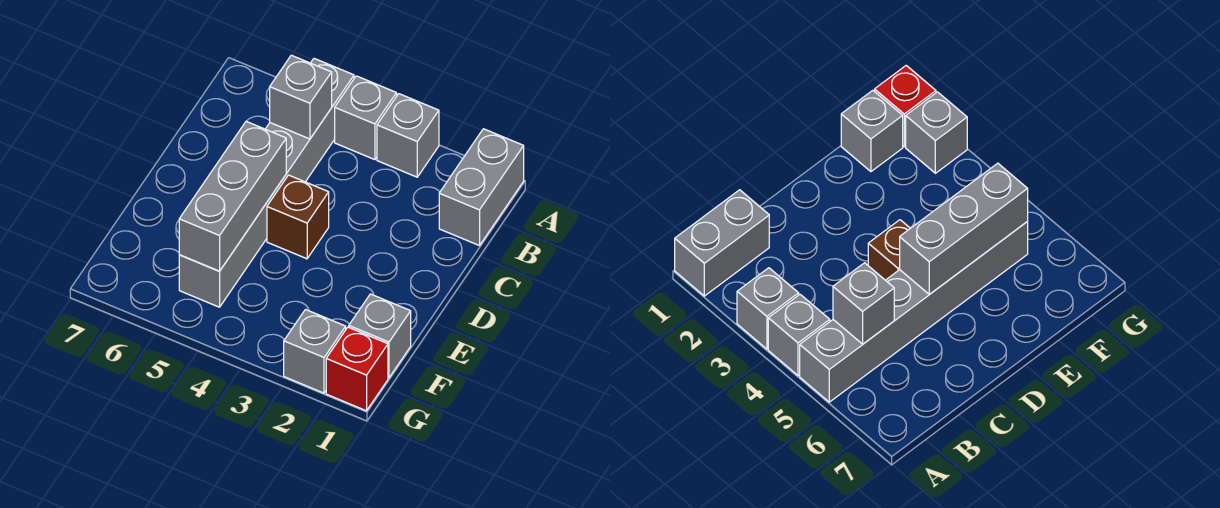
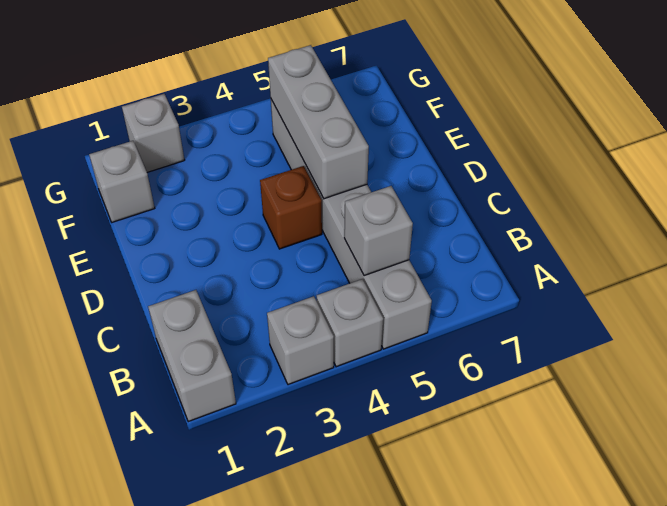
red 1x1 brick [326,327,388,411] -> none

